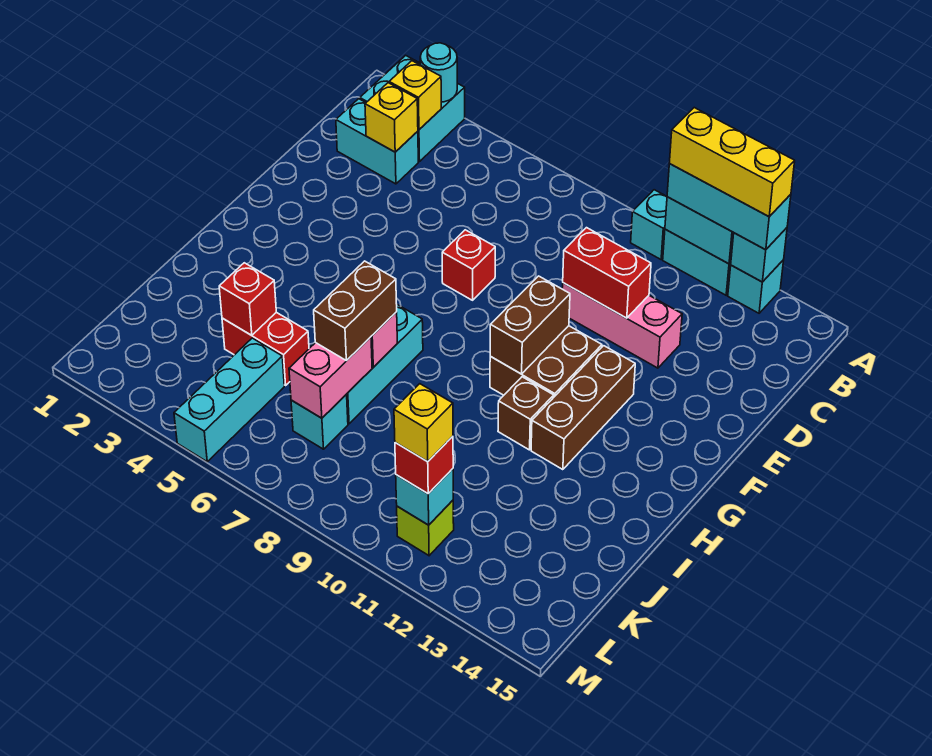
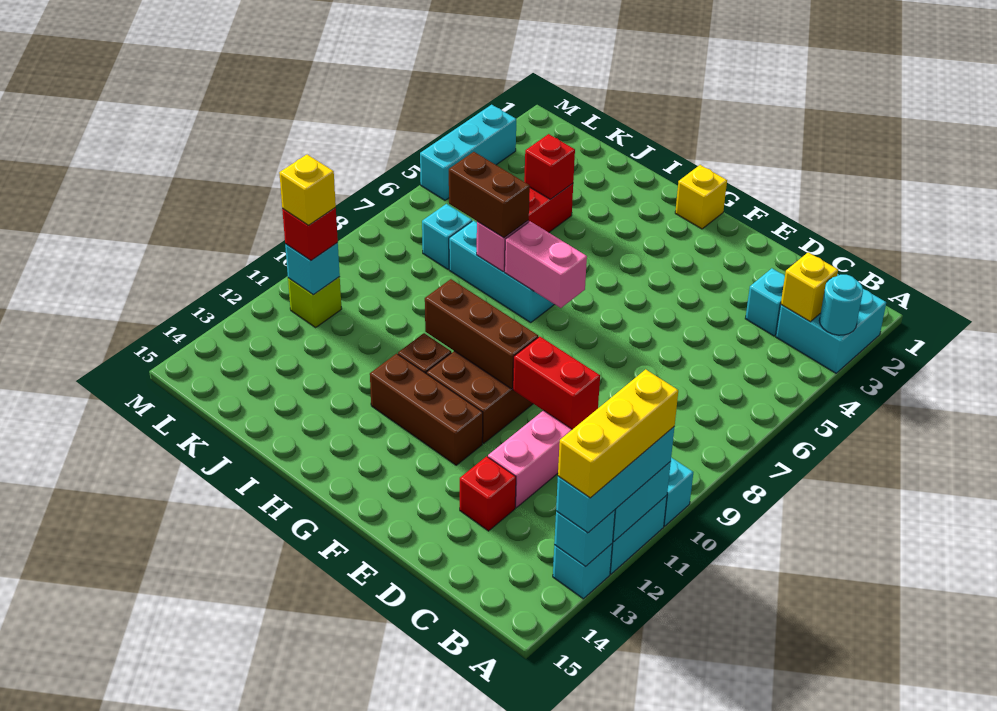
cyan 1x2 brick [336,99,418,184] -> cyan 1x1 brick [745,268,785,336]
yellow 1x1 brick [365,83,418,152] -> yellow 1x1 brick moved to [675,165,727,229]
red 1x2 brick [563,228,651,318] -> red 1x2 brick turned to [513,336,600,429]
red 1x1 brick [442,230,495,300] -> red 1x1 brick moved to [460,456,516,531]
brown 1x2 brick [490,276,570,374] -> brown 1x3 brick [425,279,538,389]
pink 1x2 brick [289,337,372,418] -> pink 1x2 brick moved to [505,221,587,308]
cyan 1x3 brick [174,338,284,462] -> cyan 1x3 brick turned to [420,105,516,200]

